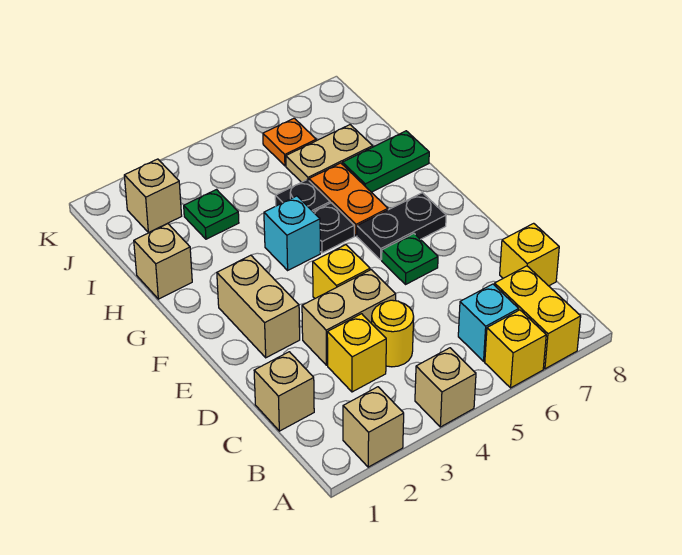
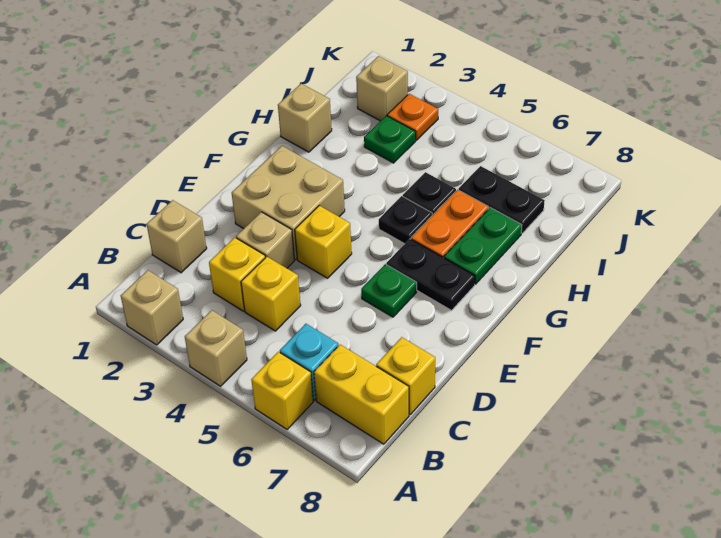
yellow 1x2 brick [494,266,581,369] -> yellow 1x2 brick turned to [314,345,409,444]
yellow 1x1 round brick [372,300,414,367] -> yellow 1x1 brick [241,257,301,331]
tan 1x2 brick [302,270,396,365] -> tan 1x1 brick [236,212,295,268]
tan 1x2 brick [217,255,300,358] -> tan 2x2 brick [232,146,345,259]
cyan 1x1 brick [264,196,320,270] -> none
green 1x2 plate [342,131,429,192] -> green 1x2 plate turned to [444,208,522,284]
tan 1x2 plate [286,125,373,182] -> black 1x2 plate [459,166,545,233]
orange 1x1 plate [263,118,316,166] -> orange 1x1 plate moved to [387,94,438,140]

